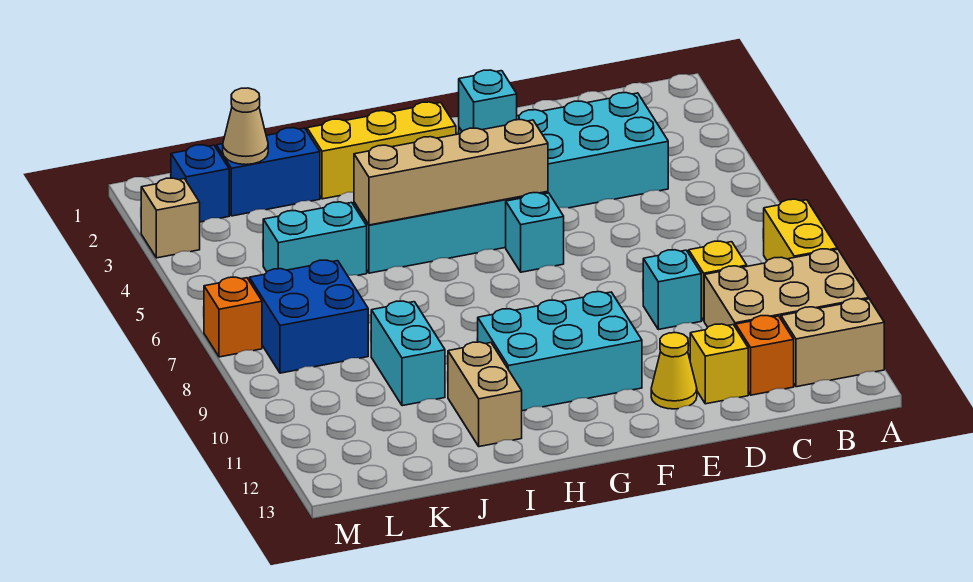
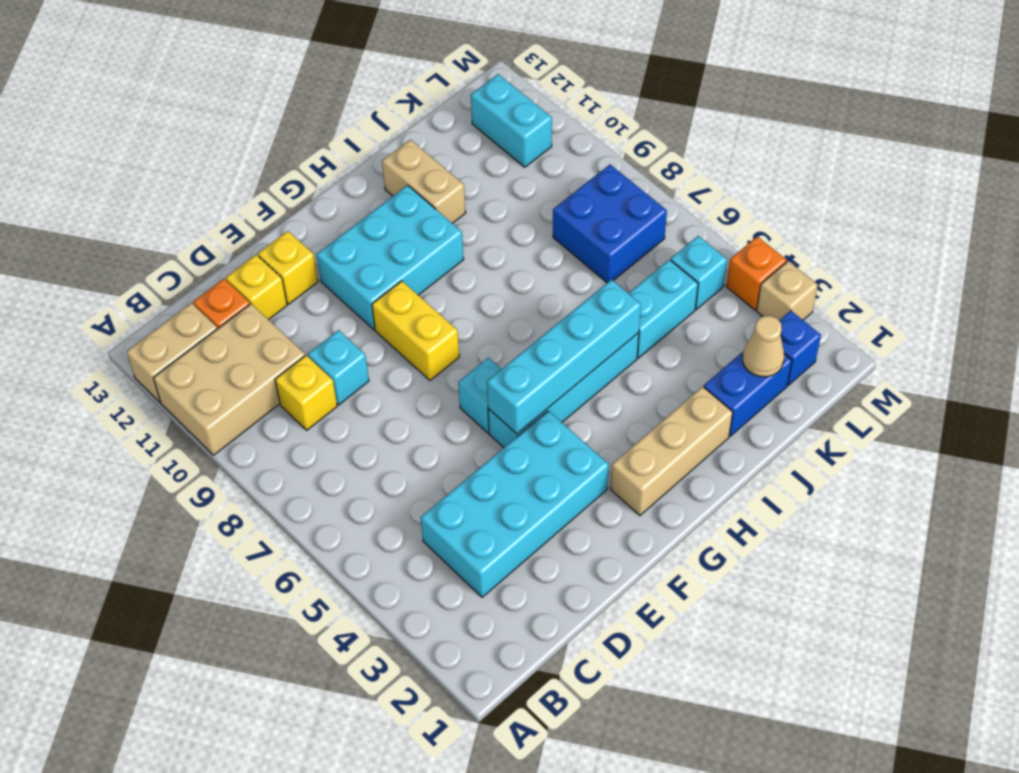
yellow 1x2 brick [764,199,837,260] -> yellow 1x2 brick moved to [372,281,459,380]
yellow 1x1 cone [651,333,697,409] -> yellow 1x1 brick [258,231,318,304]
cyan 1x1 brick [459,70,517,131] -> cyan 1x1 brick moved to [671,236,727,309]
tan 1x4 brick [354,120,548,225] -> cyan 1x4 brick [487,280,641,434]
yellow 1x3 brick [307,102,456,199] -> tan 1x3 brick [610,387,733,516]
cyan 1x2 brick [371,301,445,406] -> cyan 1x2 brick moved to [471,74,552,167]
orange 1x1 brick [204,277,262,357] -> orange 1x1 brick moved to [726,237,786,310]

